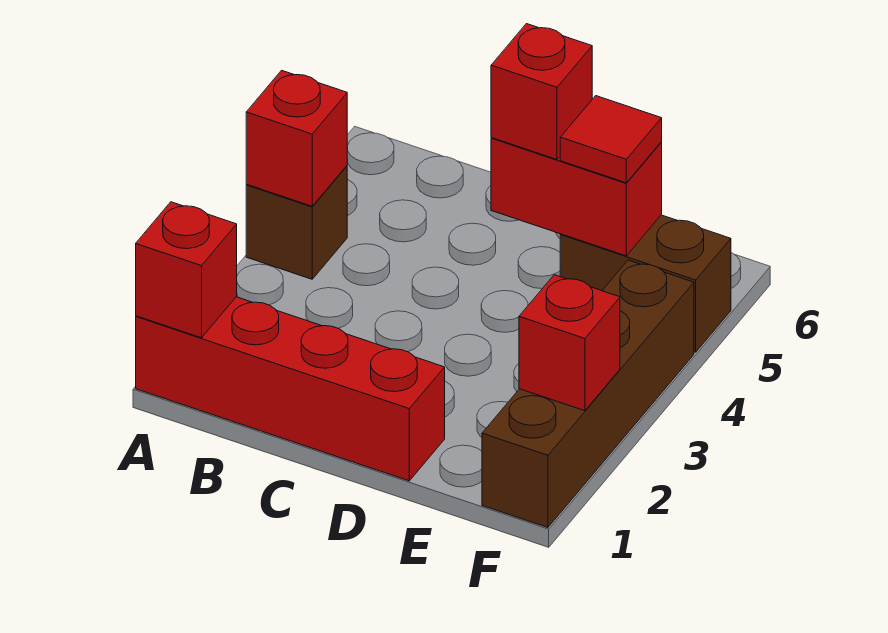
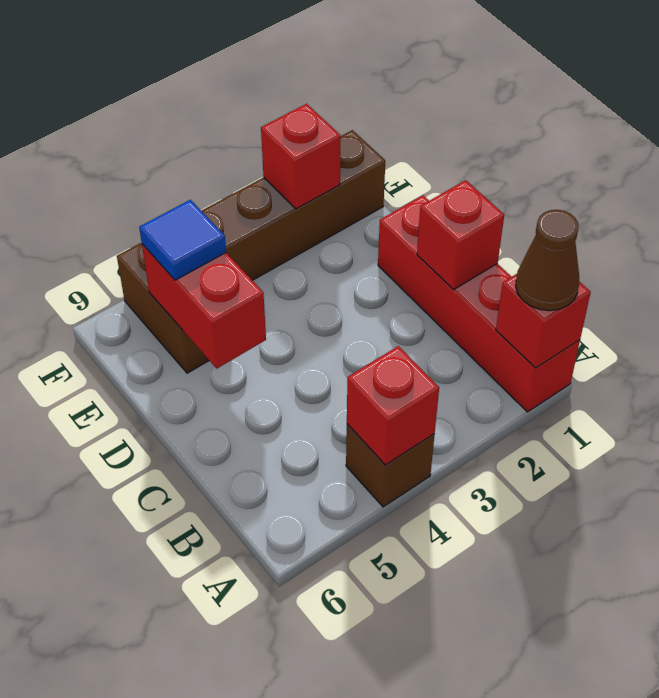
none -> brown 1x1 cone [516,210,579,311]
red 1x1 brick [491,24,592,160] -> red 1x1 brick moved to [417,180,504,290]
red 1x1 tile [560,96,662,183] -> blue 1x1 tile [139,200,226,280]

